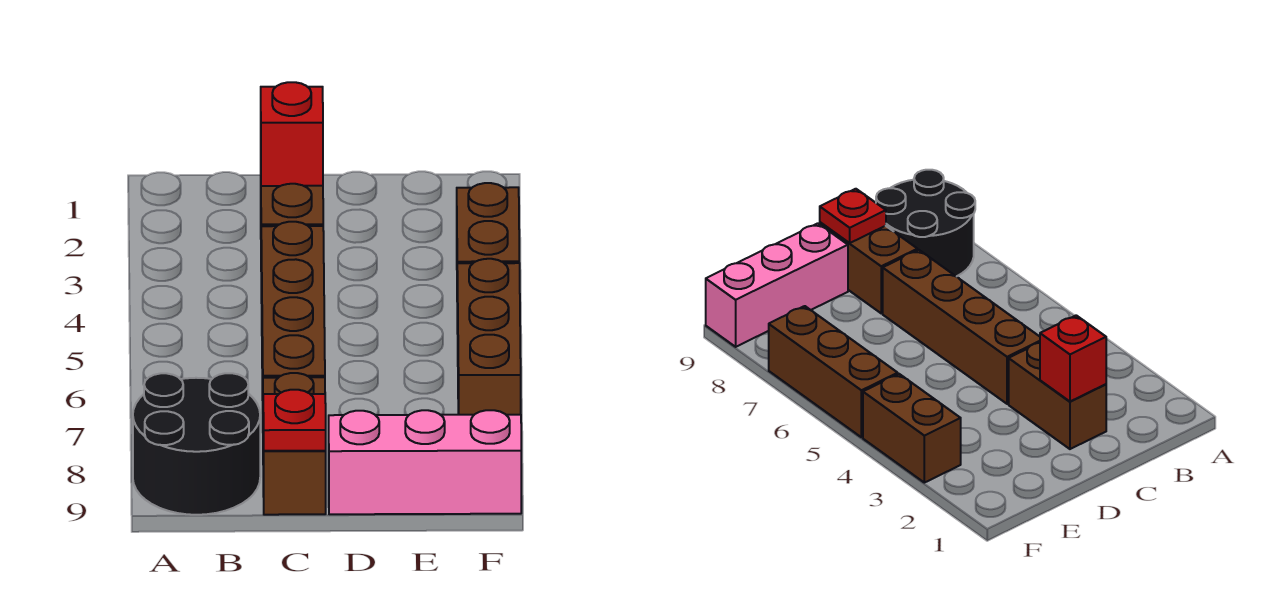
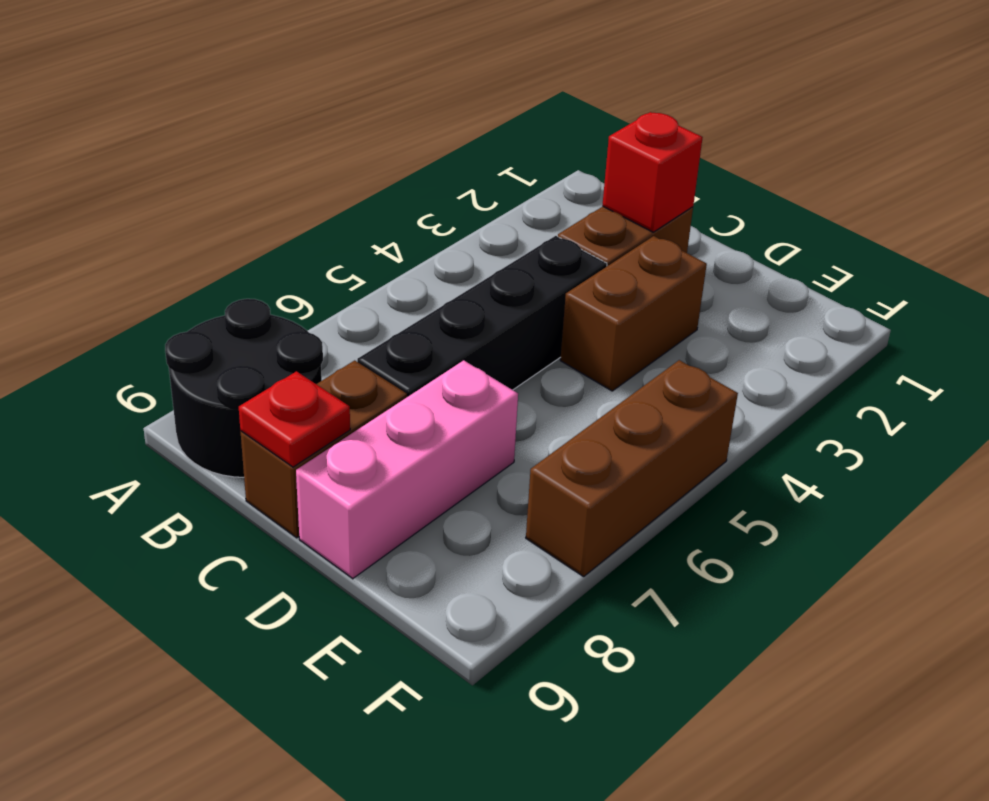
brown 1x4 brick [261,222,325,400] -> black 1x4 brick [357,236,607,397]
pink 1x3 brick [329,410,521,514] -> pink 1x3 brick turned to [296,360,518,579]
brown 1x2 brick [457,183,519,263] -> brown 1x2 brick moved to [560,236,707,391]

